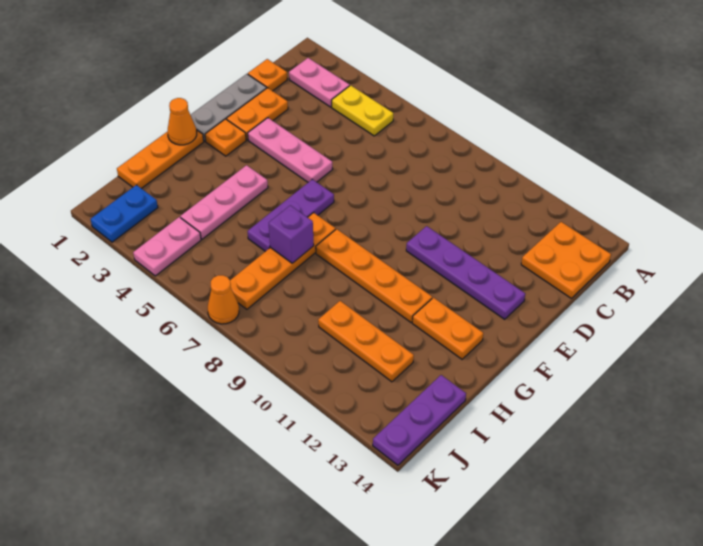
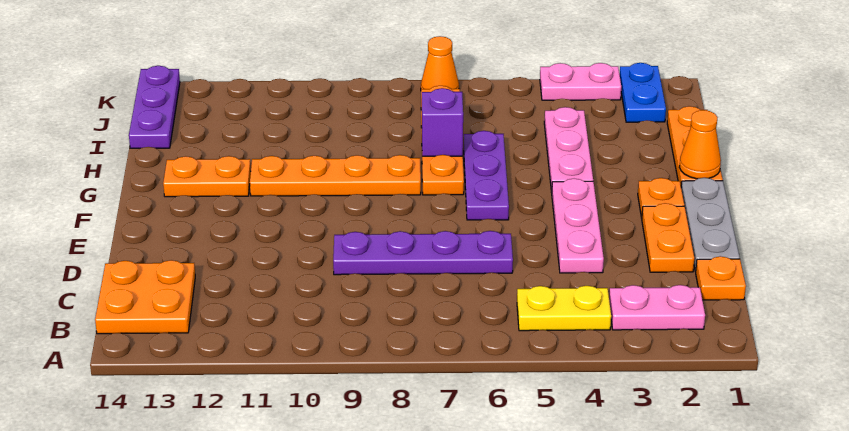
pink 1x3 plate [248,118,333,182] -> pink 1x3 plate turned to [552,179,604,273]
purple 1x4 plate [406,226,525,319] -> purple 1x4 plate moved to [333,231,513,275]
orange 1x3 plate [318,301,414,382] -> none
pink 1x2 plate [133,217,201,276] -> pink 1x2 plate turned to [540,63,621,100]

